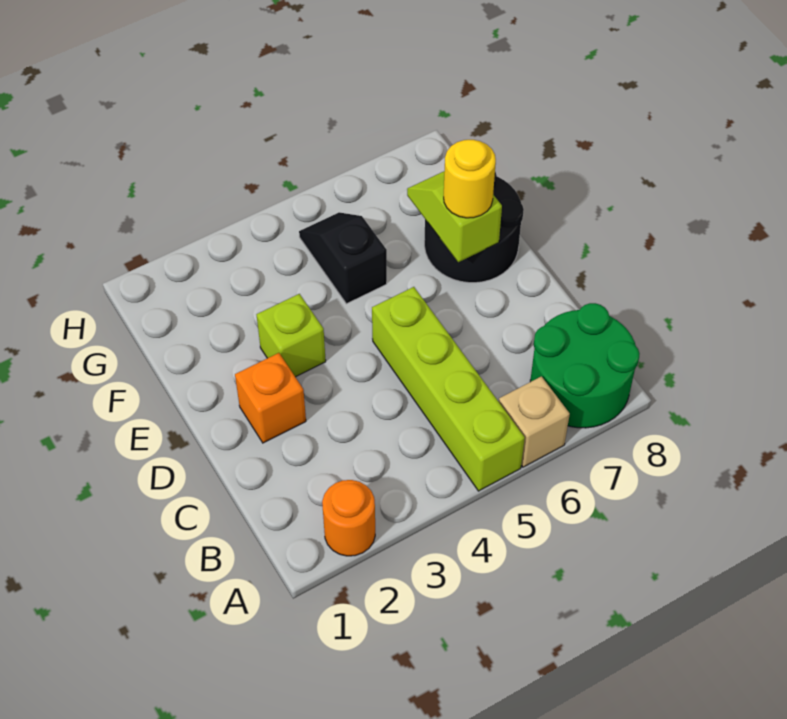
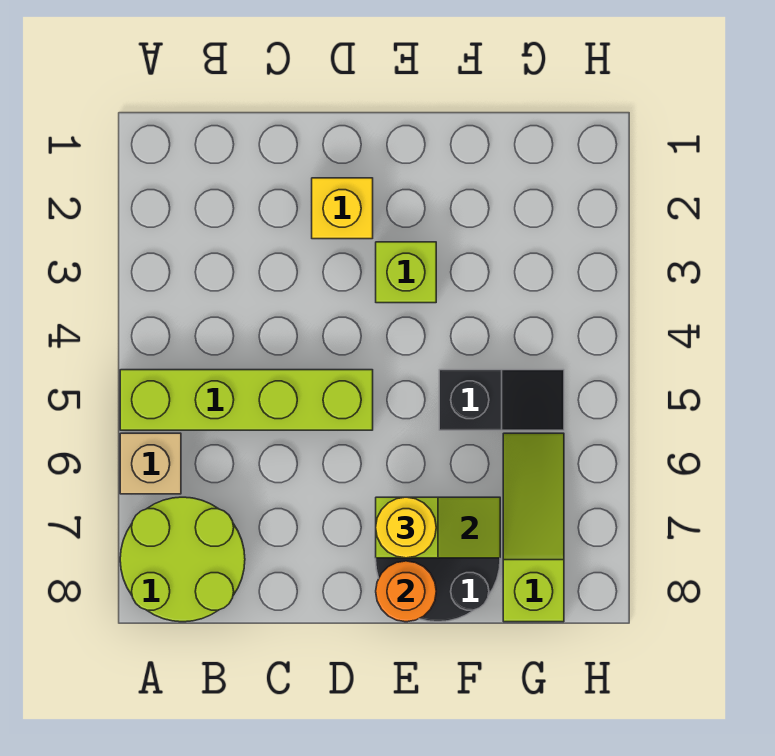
orange 1x1 round brick [322,480,375,556] -> orange 1x1 round brick moved to [376,561,436,622]
green 2x2 round brick [530,303,640,428] -> lime 2x2 round brick [120,497,245,622]
orange 1x1 brick [235,353,306,443] -> yellow 1x1 brick [312,178,373,239]
none -> lime 1x3 slope [503,433,564,622]

